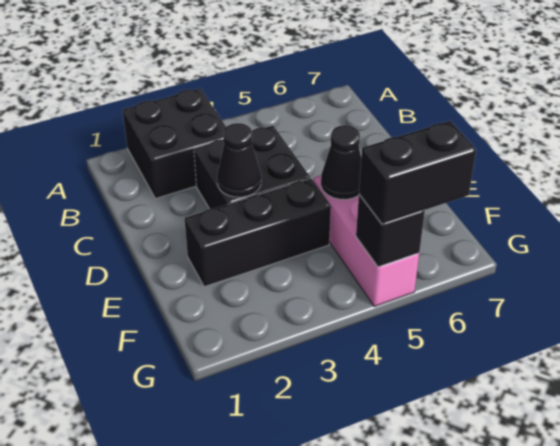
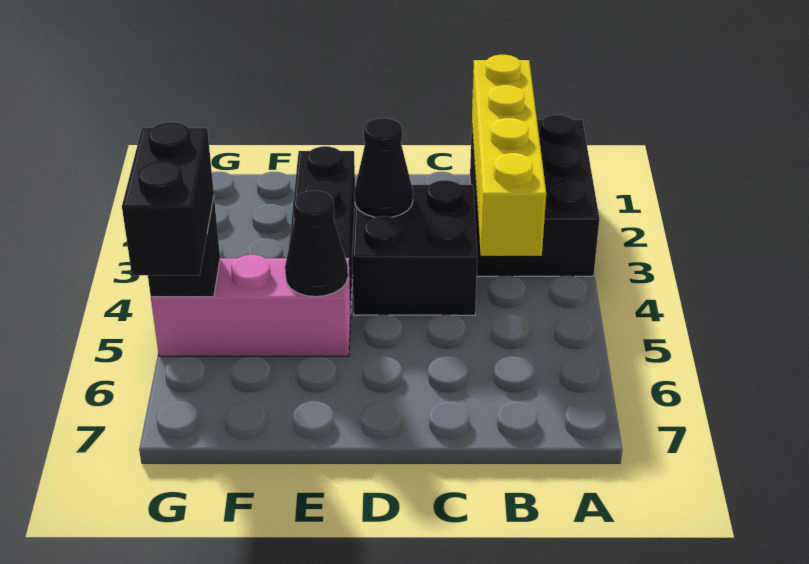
black 2x2 brick [123,88,226,199] -> black 2x3 brick [470,115,599,276]
none -> yellow 1x4 brick [472,55,546,256]

